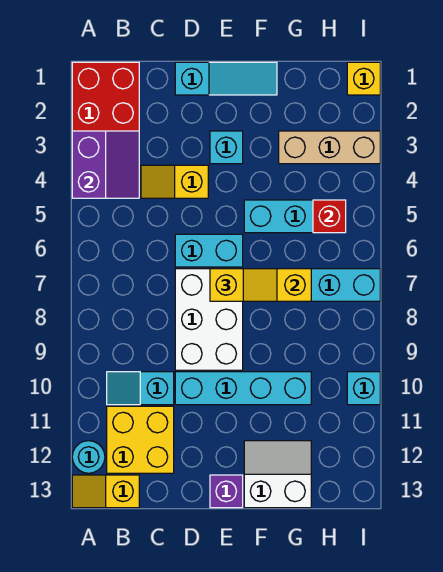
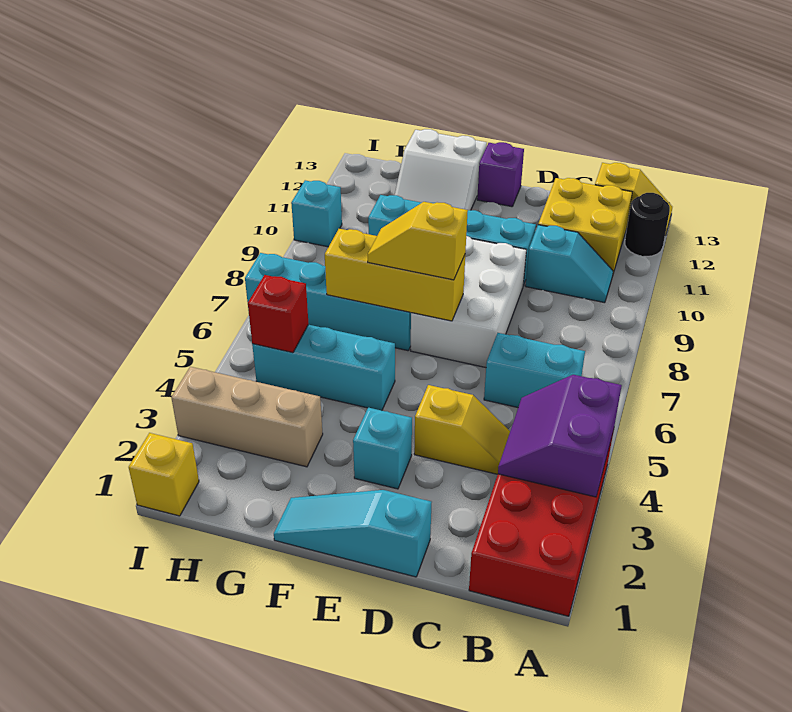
cyan 1x1 round brick [72,441,105,473] -> black 1x1 round brick [625,193,670,257]
cyan 1x2 brick [175,234,243,267] -> cyan 1x2 brick moved to [484,333,585,407]

